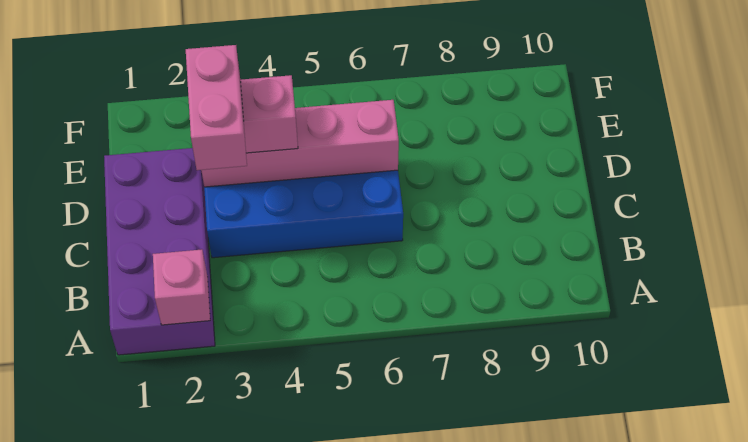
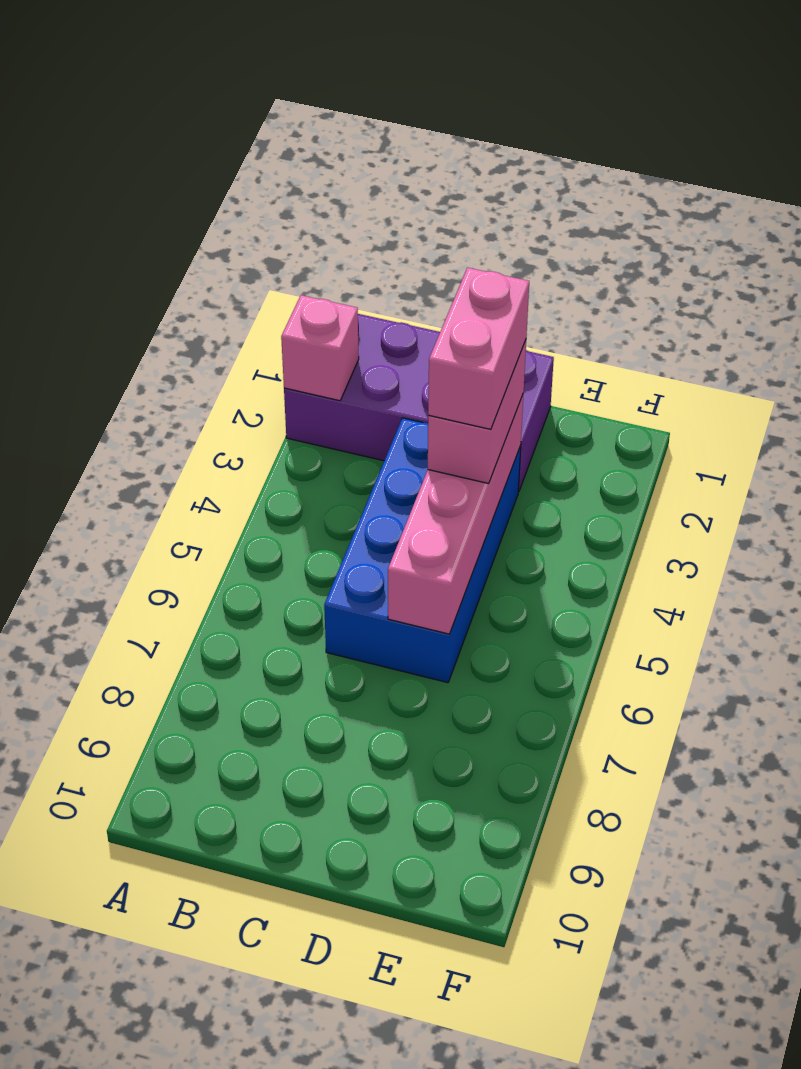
pink 1x2 brick [186,45,247,170] -> pink 1x2 brick turned to [428,268,529,429]

